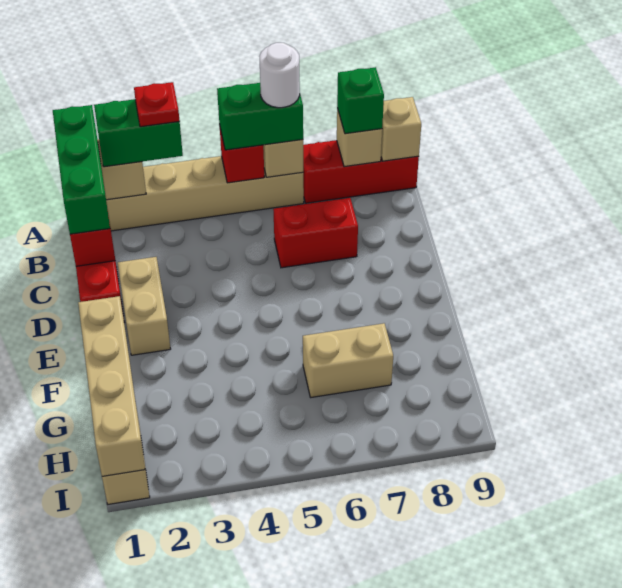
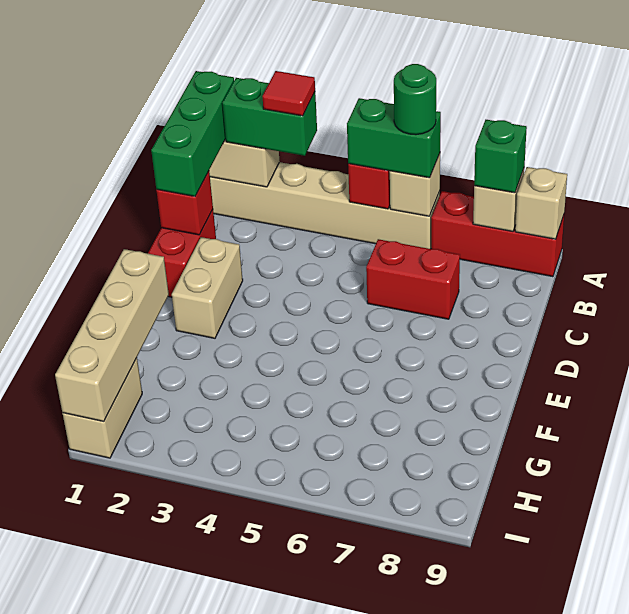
red 1x1 plate [134,82,180,127] -> red 1x1 tile [262,71,315,116]
white 1x1 round brick [259,43,300,108] -> green 1x1 round brick [394,64,436,135]
tan 1x2 brick [303,323,393,397] -> none

